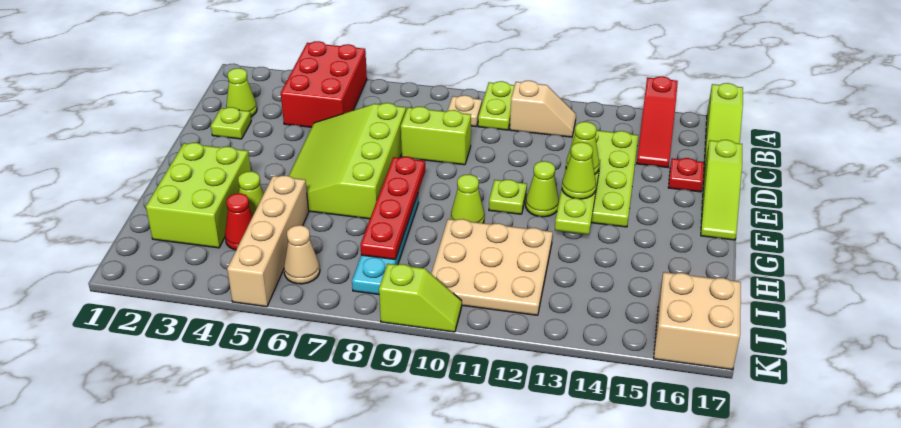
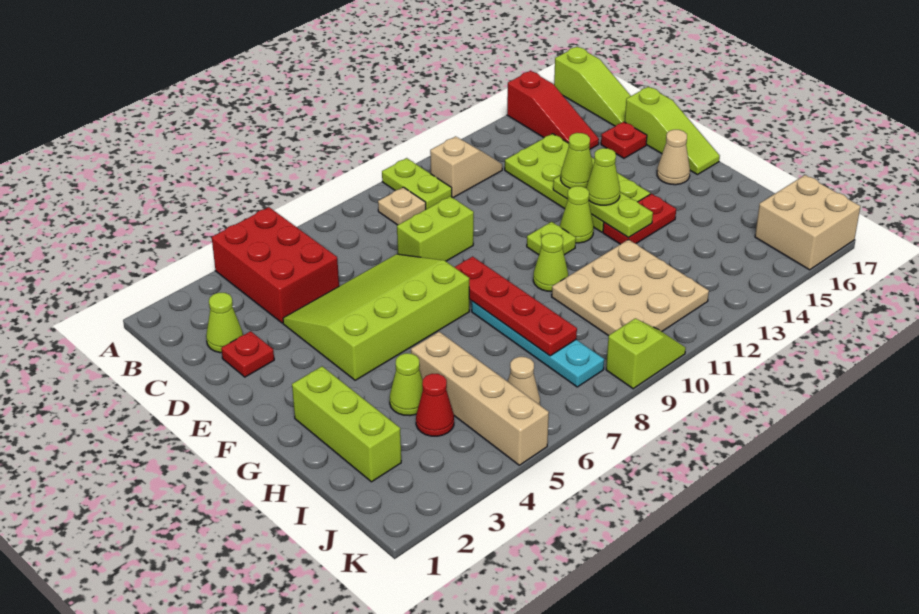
lime 1x1 plate [211,107,251,139] -> red 1x1 plate [221,331,274,377]
lime 3x4 slope [289,103,406,219] -> lime 3x4 slope turned to [283,254,469,380]
none -> tan 1x1 cone [657,130,690,185]
lime 2x3 brick [146,143,251,248] -> lime 1x3 brick [292,366,401,482]
none -> red 1x2 plate [603,194,676,244]

